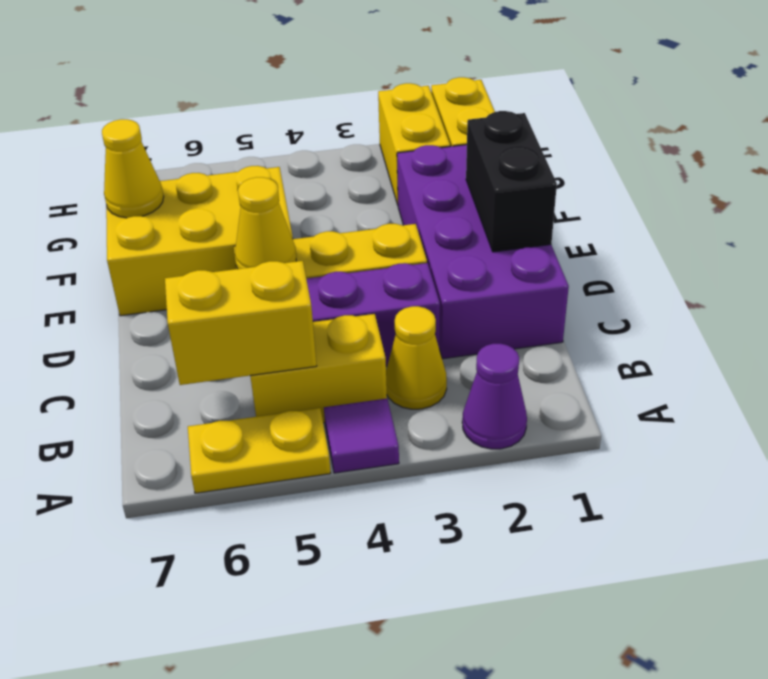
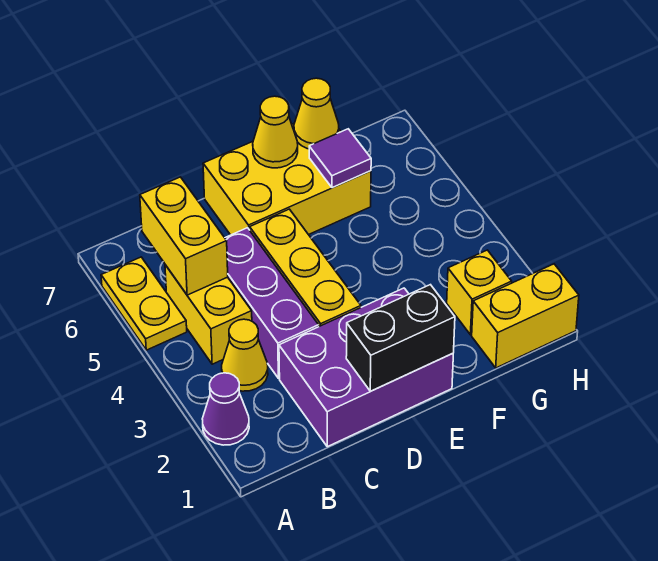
purple 1x1 tile [324,399,399,473] -> purple 1x1 tile moved to [309,129,371,188]
purple 2x4 brick [397,145,569,359] -> purple 2x3 brick [279,288,453,447]
yellow 1x1 cone [235,177,296,269] -> yellow 1x1 cone moved to [253,96,298,168]
yellow 2x3 brick [106,166,293,316] -> yellow 2x3 brick turned to [203,124,371,235]
yellow 1x2 brick [378,83,450,205] -> yellow 1x1 brick [447,250,512,335]

